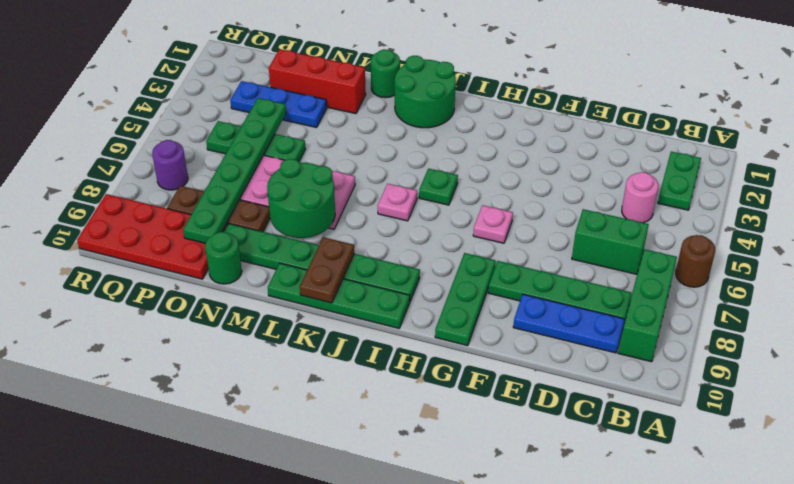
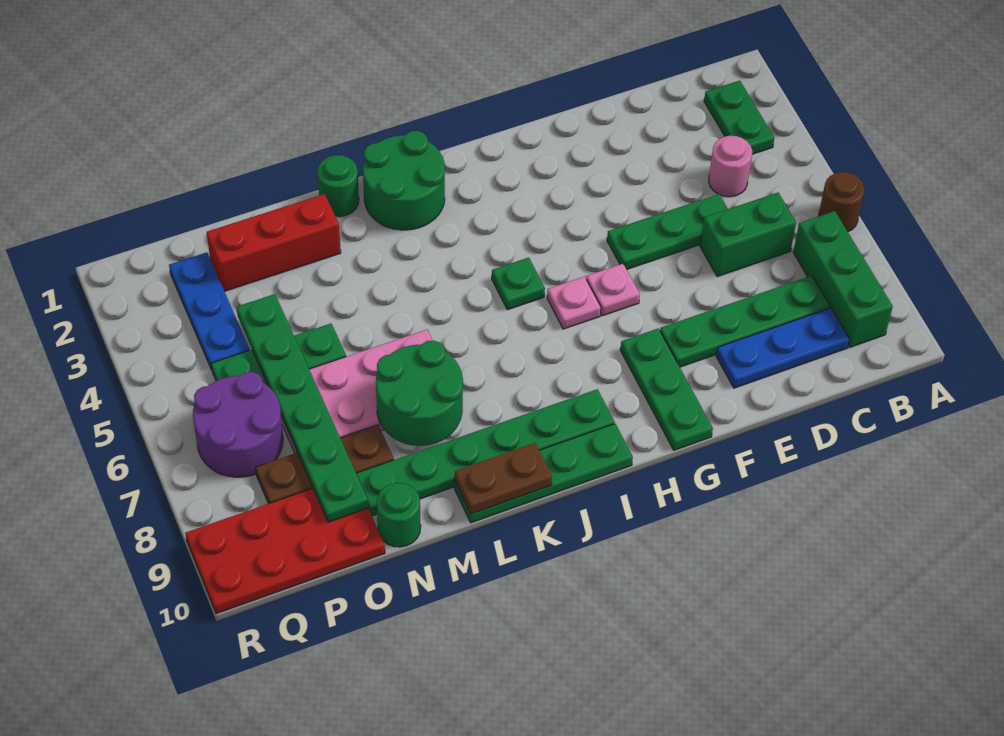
none -> green 1x3 plate [607,194,728,269]
pink 1x1 plate [378,184,417,221] -> pink 1x1 plate moved to [547,277,601,329]
brown 1x2 plate [300,237,354,303] -> brown 1x2 plate turned to [455,443,552,514]
blue 1x3 plate [230,81,327,127] -> blue 1x3 plate turned to [169,253,250,370]
purple 1x1 round brick [152,140,188,190] -> purple 2x2 round brick [193,372,283,477]

